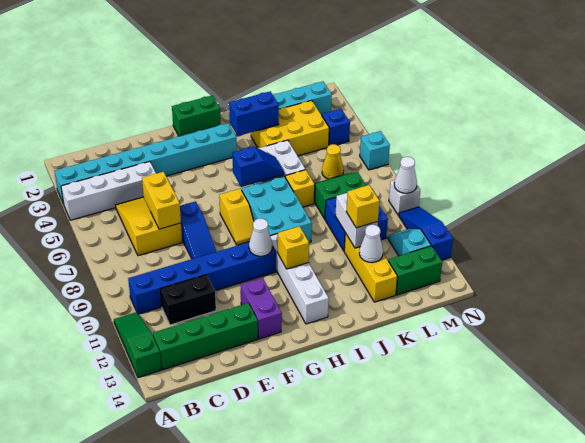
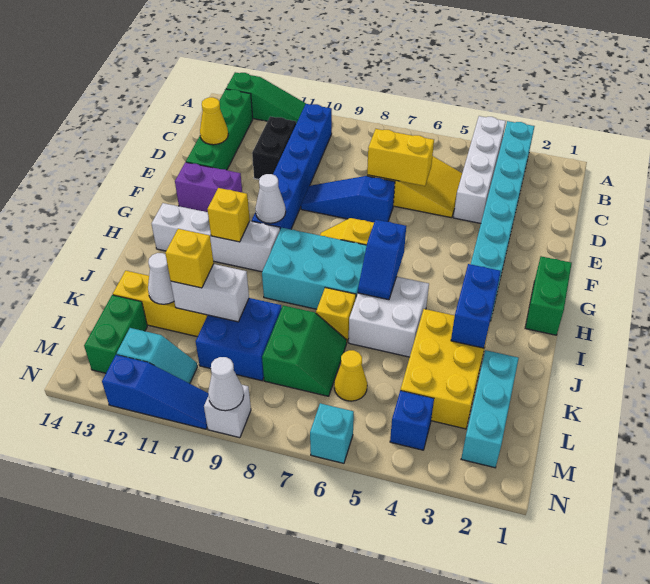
none -> yellow 1x1 cone [200,97,228,145]

